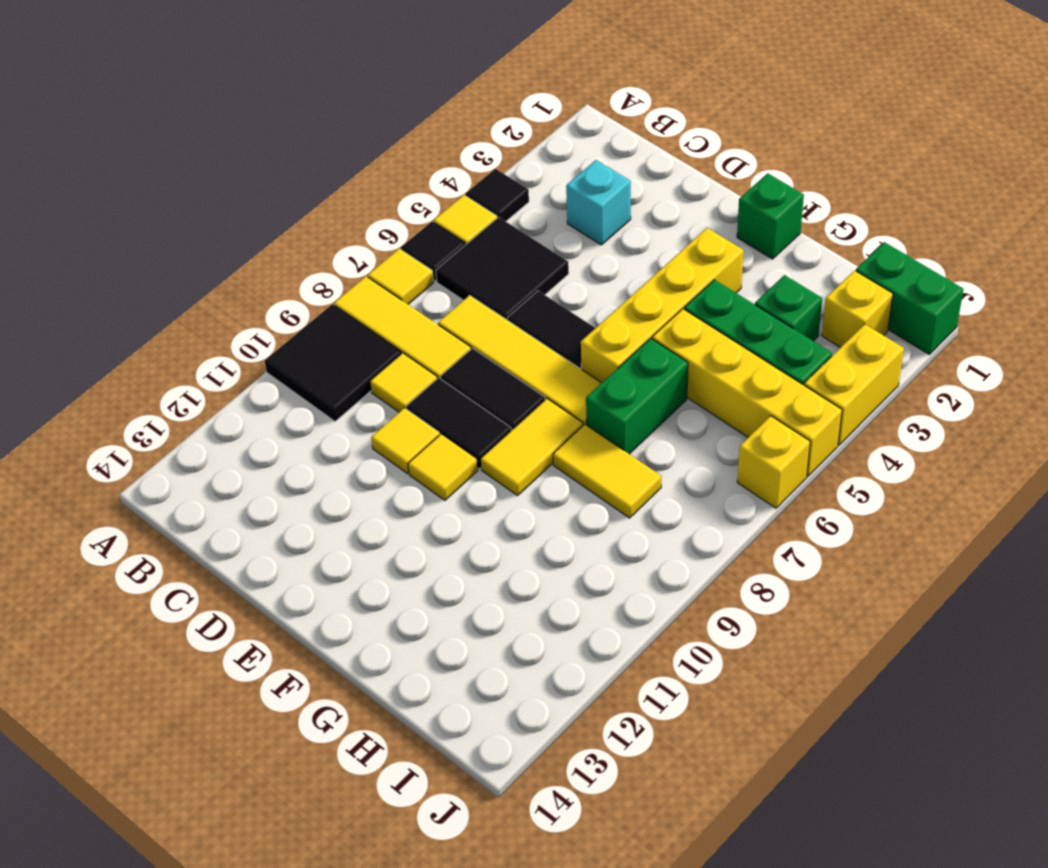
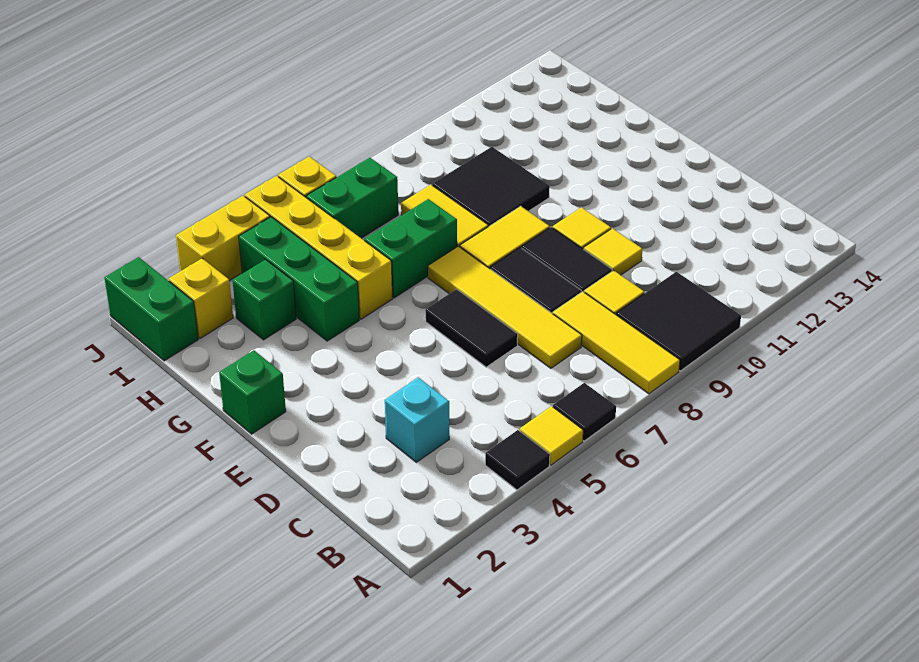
yellow 1x1 tile [368,249,434,304] -> none
black 2x2 tile [436,217,569,320] -> black 2x2 tile moved to [432,147,550,227]
yellow 1x4 brick [581,228,744,383] -> none
none -> green 1x2 brick [306,158,398,238]

